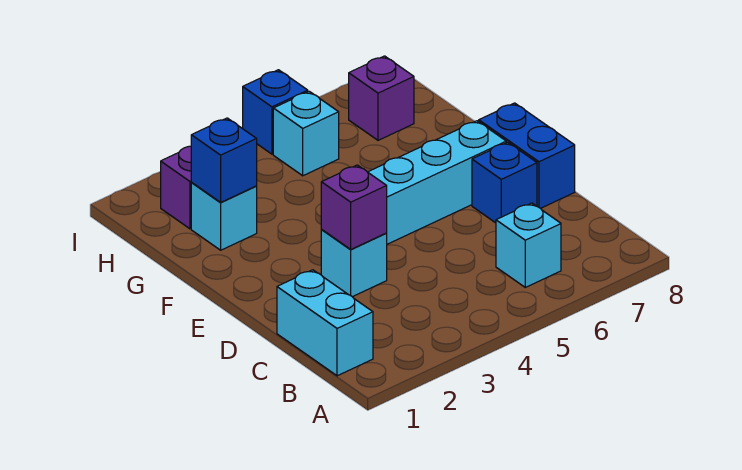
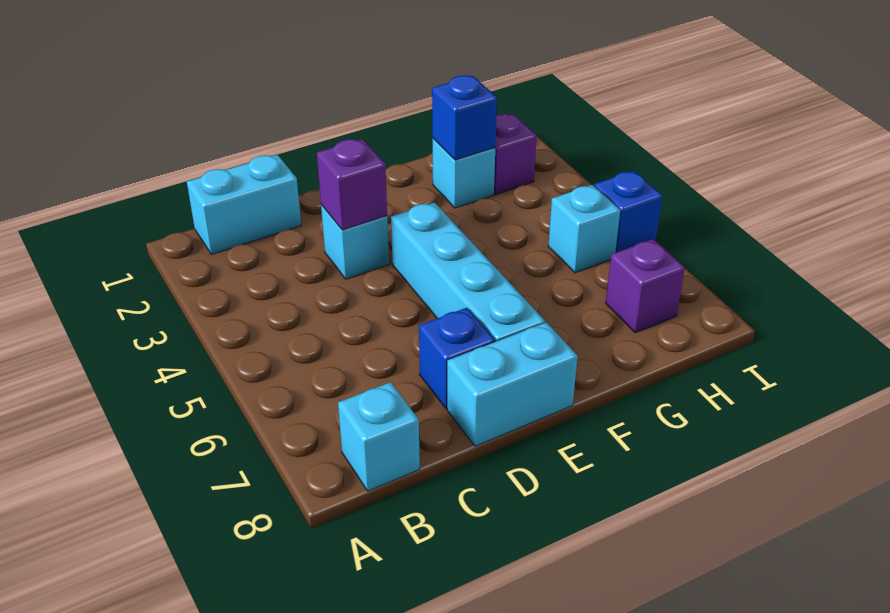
cyan 1x1 brick [496,203,561,287] -> cyan 1x1 brick moved to [338,382,420,491]
blue 1x2 brick [479,103,575,209] -> cyan 1x2 brick [447,322,578,446]

